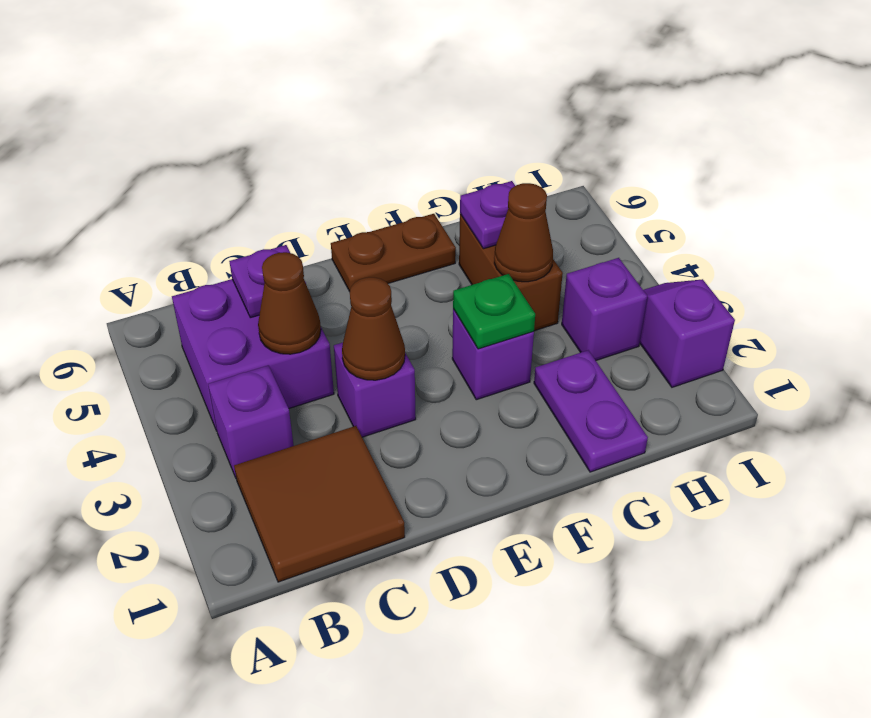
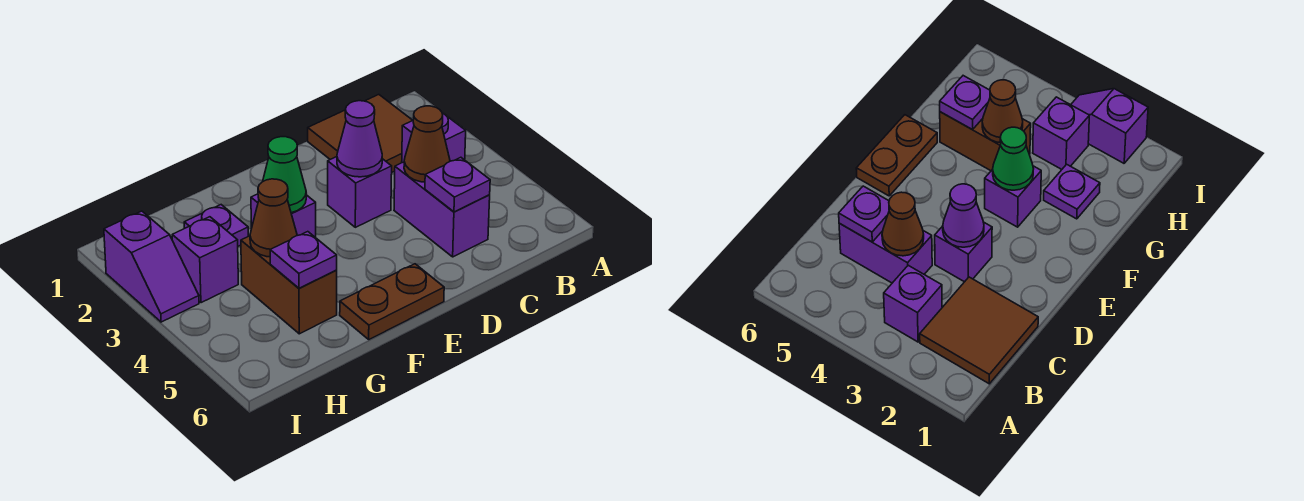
purple 2x2 brick [172,279,334,431] -> purple 1x2 brick [394,162,490,257]
brown 1x1 cone [342,277,405,380] -> purple 1x1 cone [337,101,382,177]
green 1x1 plate [453,274,535,349] -> green 1x1 cone [263,137,306,213]
purple 1x2 plate [534,350,648,472] -> purple 1x1 plate [184,205,248,246]

